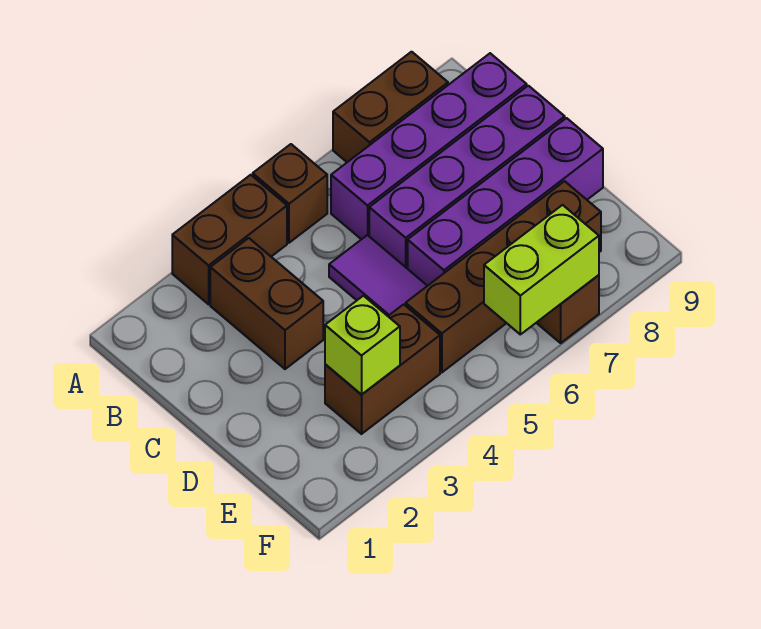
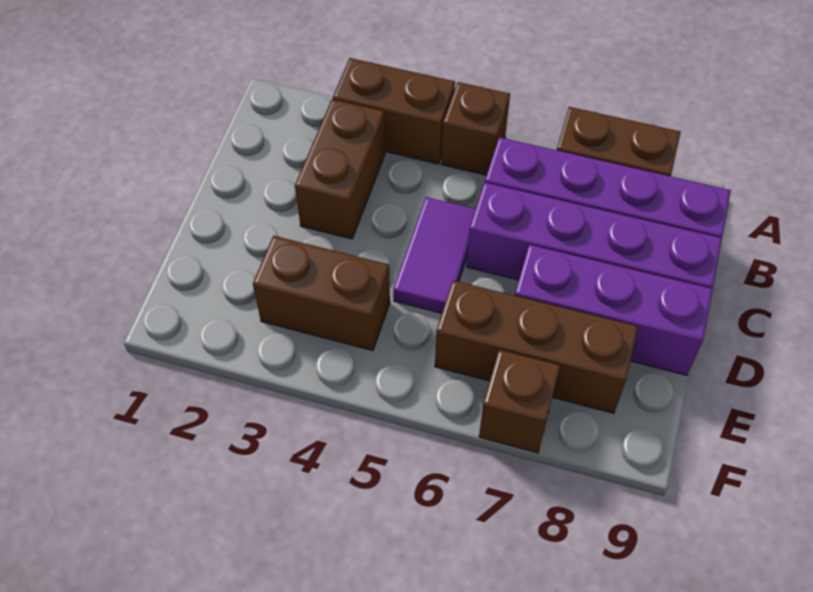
purple 1x4 brick [408,118,603,286] -> purple 1x3 brick [515,245,713,375]
lime 1x1 brick [325,296,400,394] -> none
brown 1x4 brick [406,181,601,372] -> brown 1x3 brick [435,280,638,413]
lime 1x2 brick [484,205,599,334] -> none

